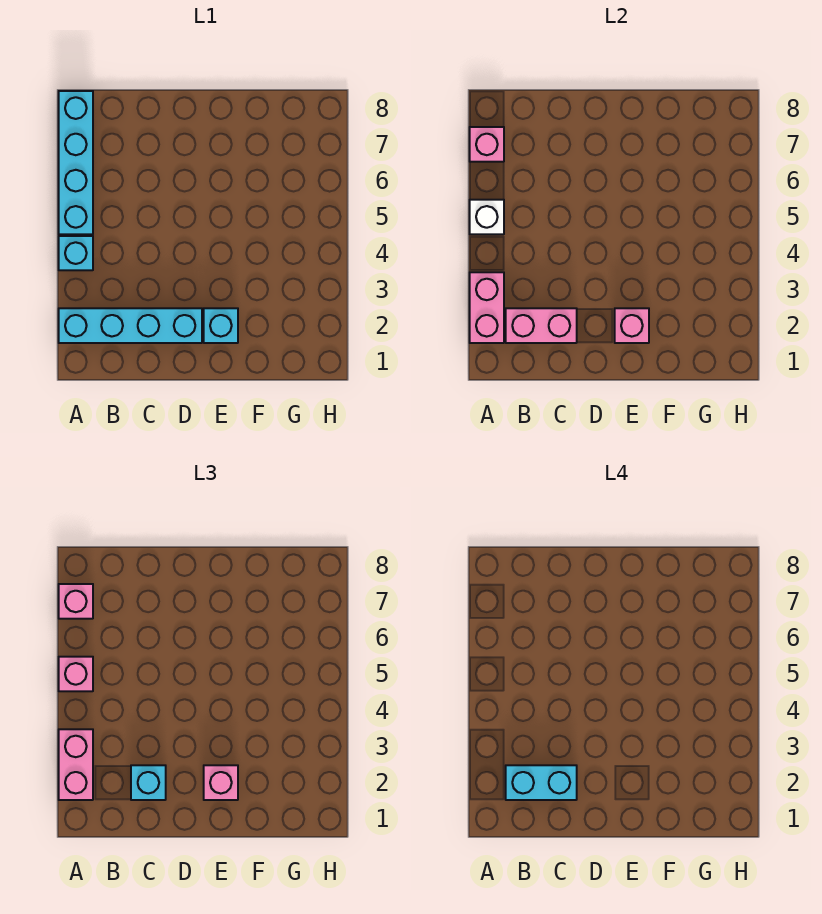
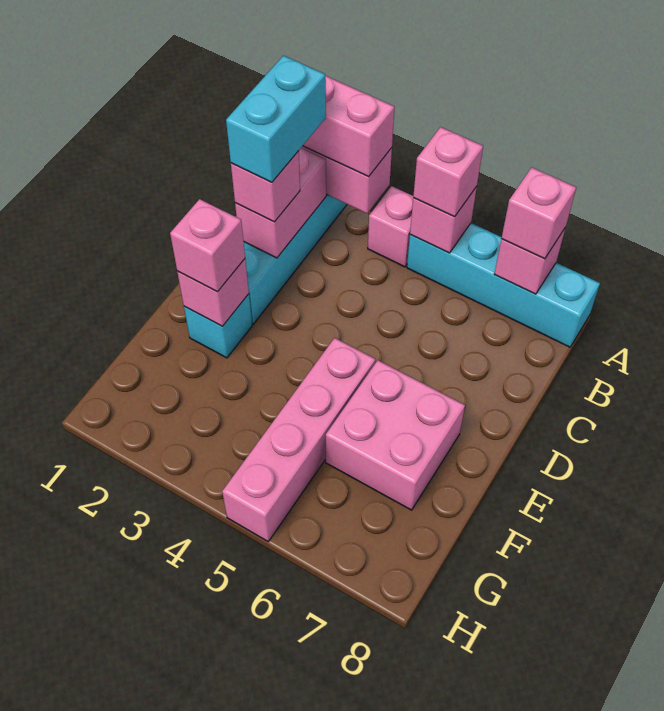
cyan 1x1 brick [59,236,93,270] -> pink 1x1 brick [368,186,413,267]
white 1x1 brick [470,200,504,234] -> pink 1x1 brick [410,186,477,253]
cyan 1x1 brick [131,765,166,800] -> pink 1x1 brick [231,151,300,222]
none -> pink 1x4 brick [222,338,376,541]
none -> pink 2x2 brick [326,360,465,510]

